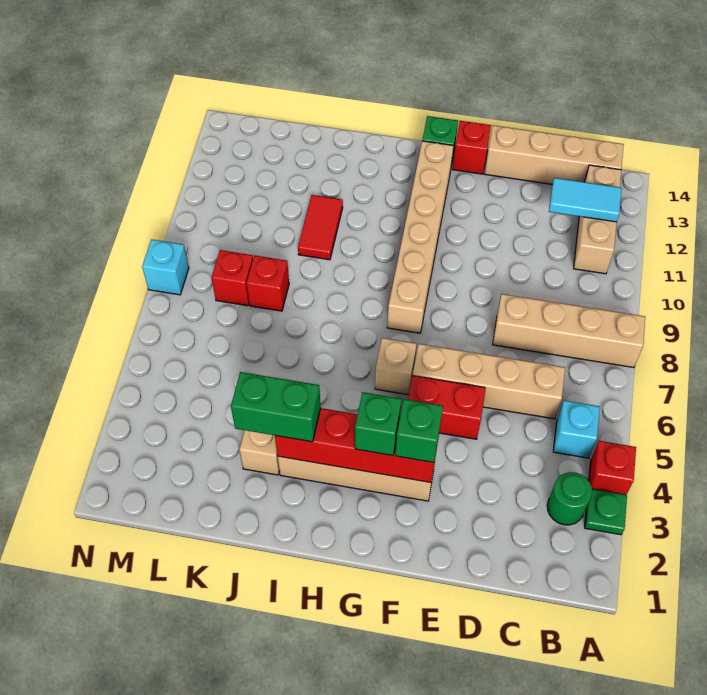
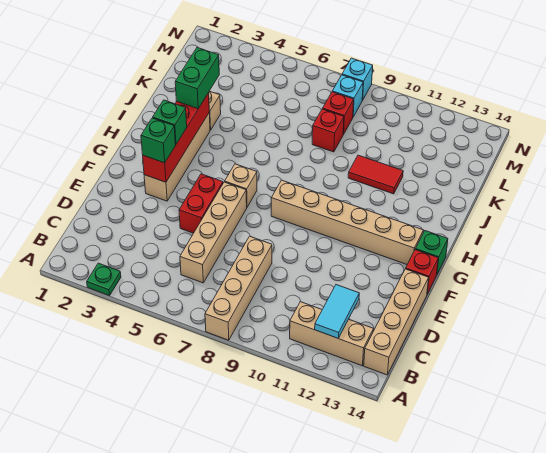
red 1x1 brick [589,441,636,495] -> none
green 1x1 round brick [547,472,592,525] -> none
cyan 1x1 brick [553,401,600,458] -> cyan 1x1 brick moved to [332,75,363,117]

